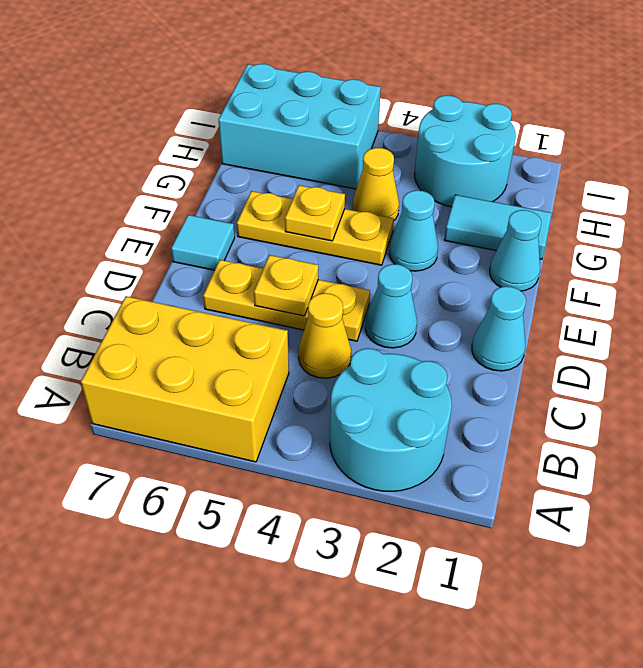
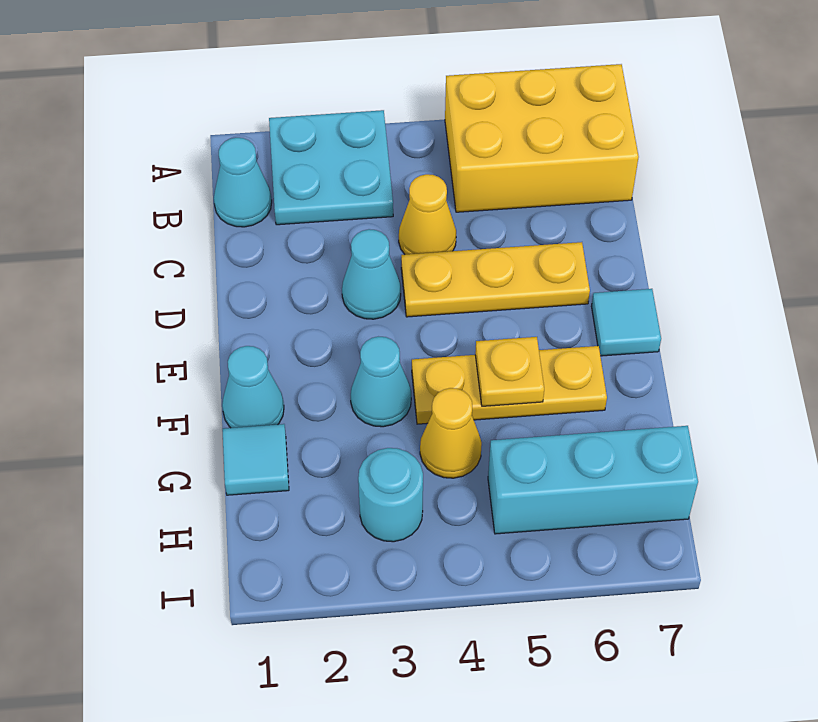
cyan 2x2 round brick [330,348,452,491] -> cyan 2x2 plate [269,110,393,225]
cyan 1x1 cone [472,286,526,371] -> cyan 1x1 cone moved to [214,138,272,227]
yellow 1x1 plate [254,255,318,316] -> none
cyan 1x2 tile [444,195,551,259] -> cyan 1x1 tile [222,424,289,495]
cyan 2x2 round brick [415,95,516,207] -> cyan 1x1 round brick [358,448,423,542]
cyan 2x3 brick [218,64,381,189] -> cyan 1x3 brick [488,426,698,534]

